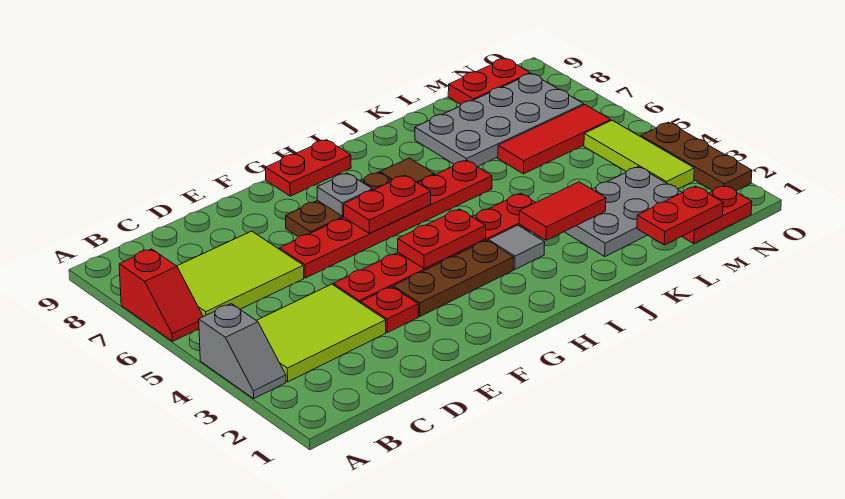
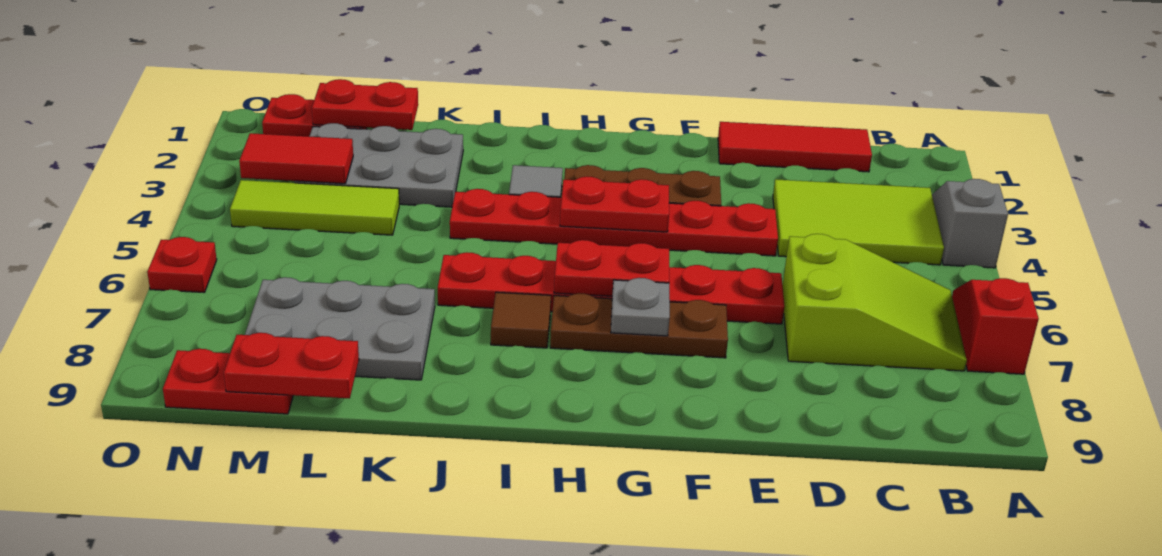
lime 2x3 tile [177,231,304,317] -> lime 2x3 slope [783,234,967,371]
red 1x1 plate [361,287,418,333] -> red 1x1 plate moved to [147,237,217,293]
red 1x2 plate [266,140,351,196] -> red 1x2 plate moved to [224,333,359,398]
red 1x2 tile [519,182,606,240] -> red 1x2 tile moved to [239,133,353,184]
grey 2x4 plate [415,74,584,167] -> grey 2x3 plate [245,277,435,380]
red 1x3 tile [498,105,611,174] -> red 1x3 tile moved to [718,122,872,172]
lime 1x3 tile [584,120,694,189] -> lime 1x3 tile turned to [230,180,399,235]
brown 1x3 plate [641,122,752,191] -> none

